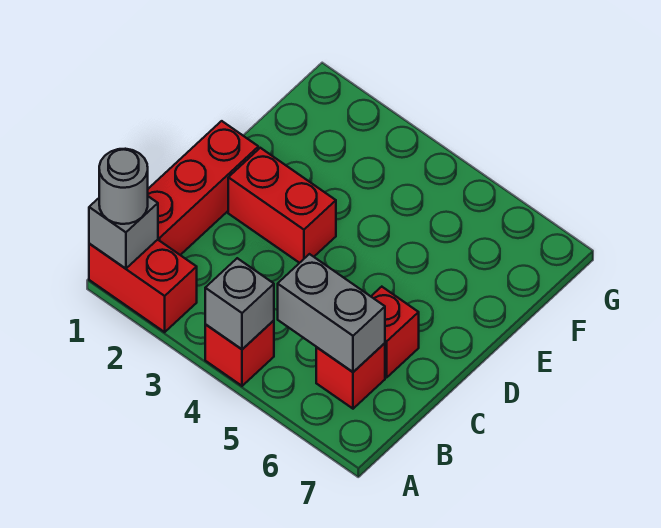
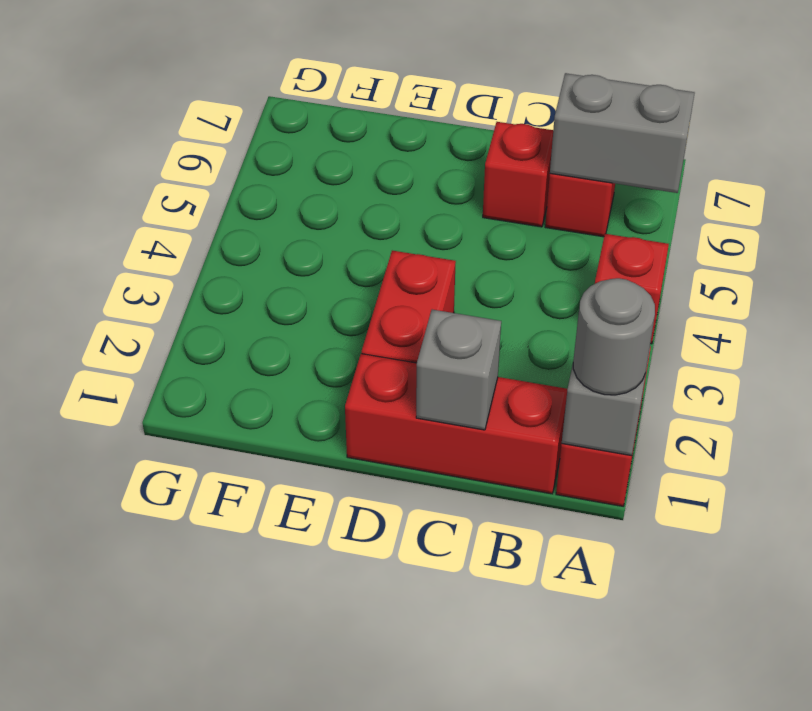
grey 1x1 brick [205,258,274,349] -> grey 1x1 brick moved to [416,310,501,430]
grey 1x2 brick [278,254,385,372] -> grey 1x2 brick turned to [550,73,694,193]

